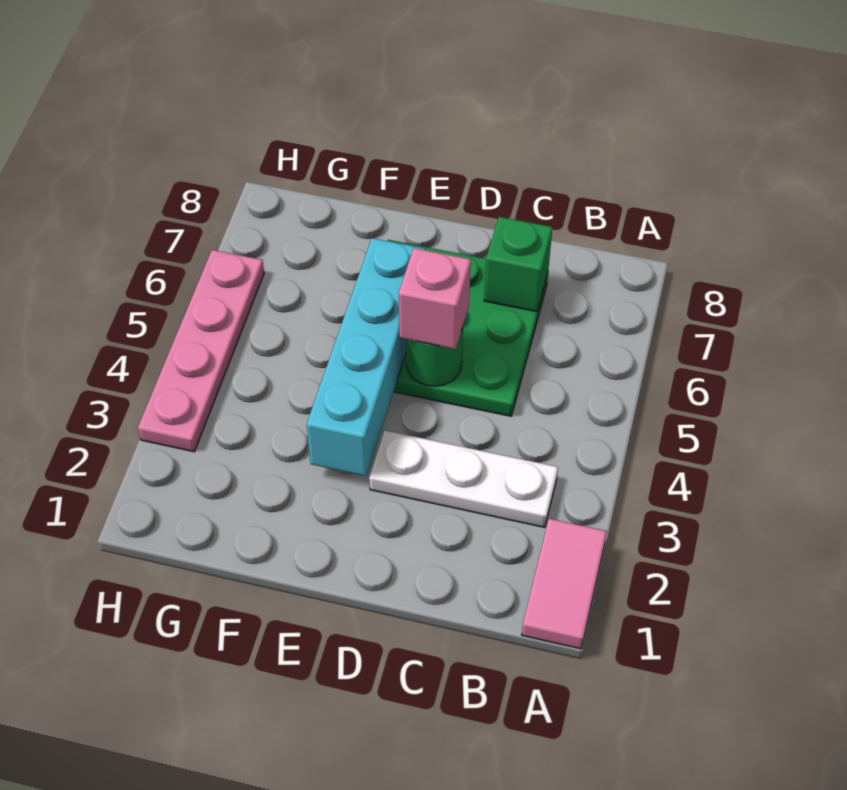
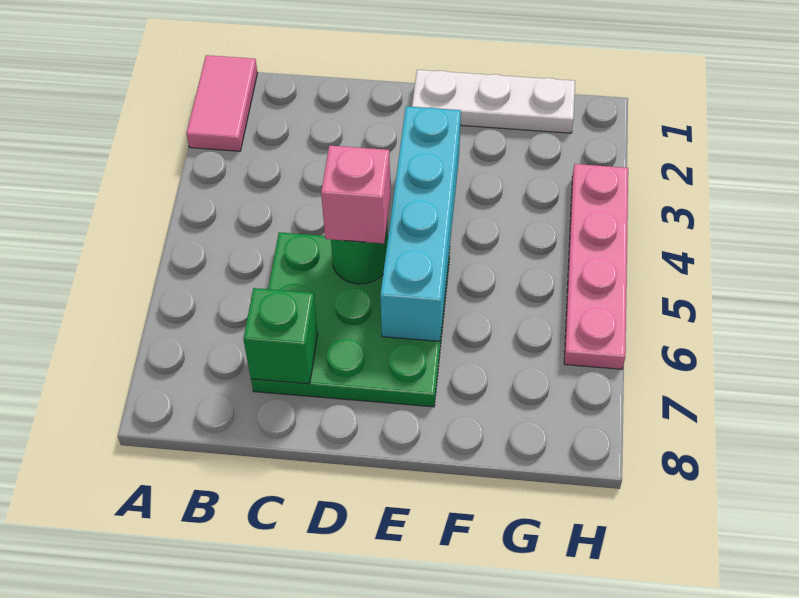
white 1x3 plate [369,430,558,527] -> white 1x3 plate moved to [412,70,575,133]

